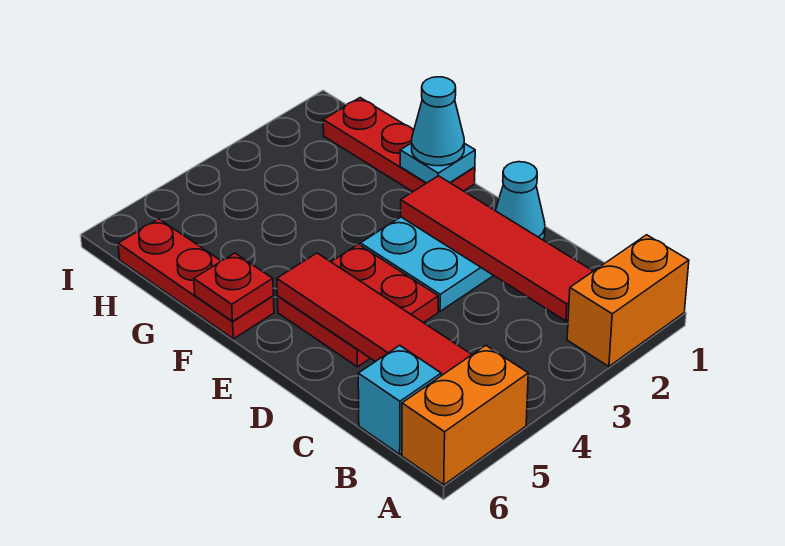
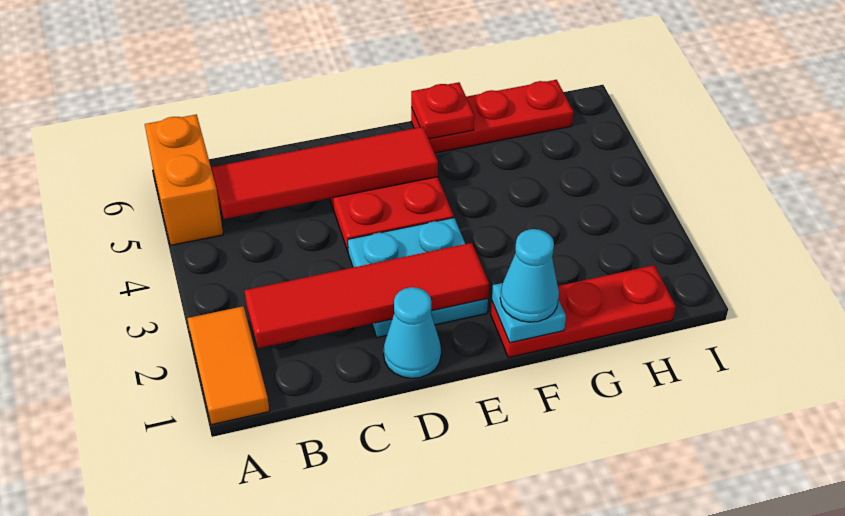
orange 1x2 brick [567,235,689,366] -> orange 1x2 tile [187,306,269,425]
cyan 1x1 brick [358,345,441,454] -> none

